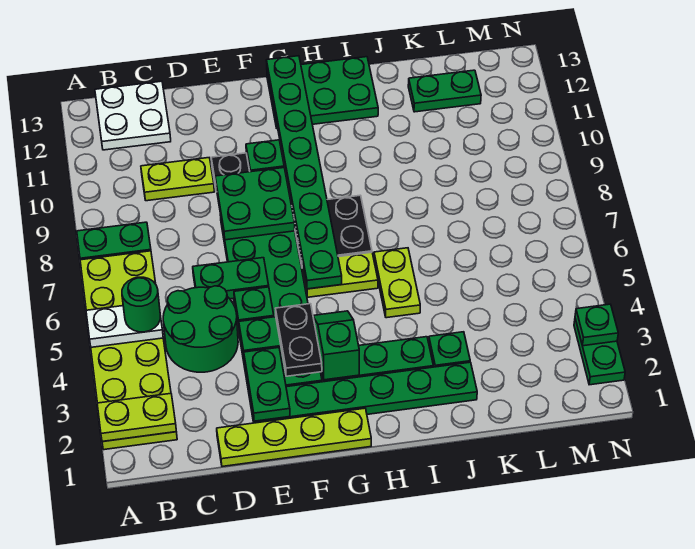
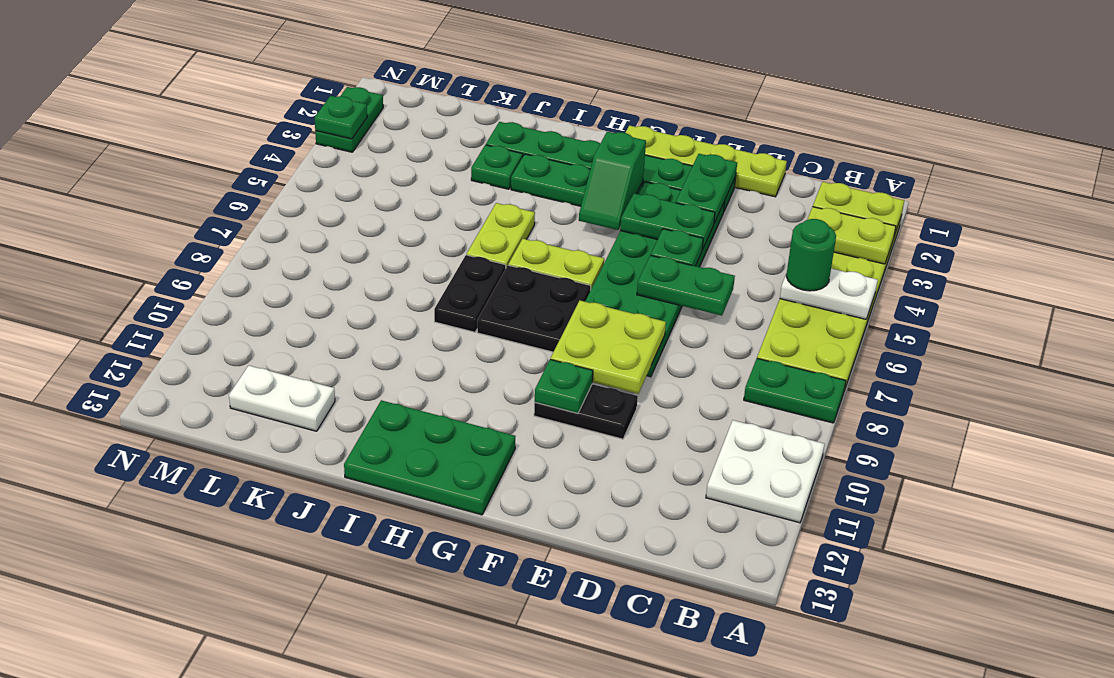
white 2x2 plate [95,81,171,150] -> white 2x2 plate moved to [706,420,825,523]
green 2x2 round brick [163,286,238,372] -> none
lime 1x2 plate [141,158,214,201] -> lime 1x2 plate moved to [808,207,896,264]
green 2x2 plate [215,168,295,240] -> lime 2x2 plate [551,301,666,394]
black 1x2 plate [275,304,322,376] -> black 1x2 plate moved to [434,255,506,332]
green 1x8 plate [266,56,342,289] -> none
green 1x2 plate [408,70,481,112] -> white 1x2 plate [229,366,335,431]

